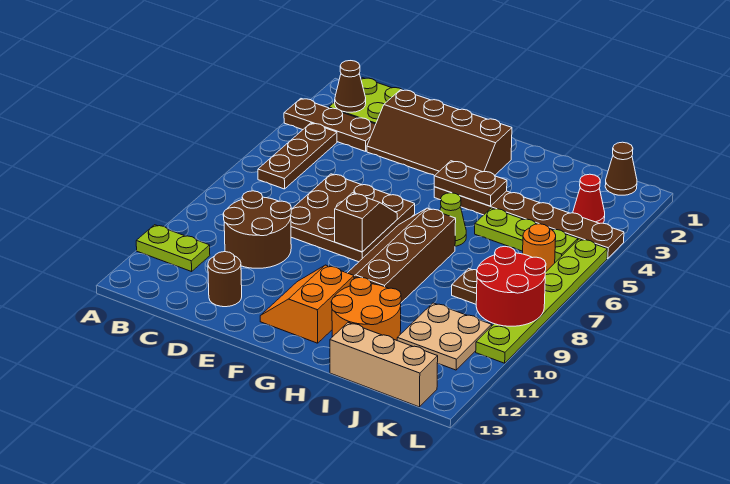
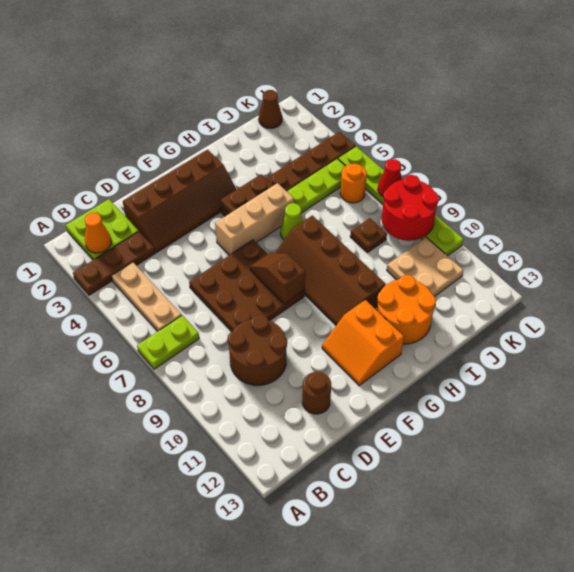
lime 1x2 plate [136,225,210,272] -> lime 1x2 plate moved to [137,315,199,369]
brown 1x1 cone [335,61,366,112] -> orange 1x1 cone [85,213,111,253]
brown 1x3 plate [258,123,337,189] -> tan 1x3 plate [112,262,182,331]
tan 1x3 brick [330,323,438,407] -> tan 1x3 brick moved to [215,183,294,255]
red 1x1 cone [573,174,605,224] -> red 1x1 cone moved to [378,159,402,196]

